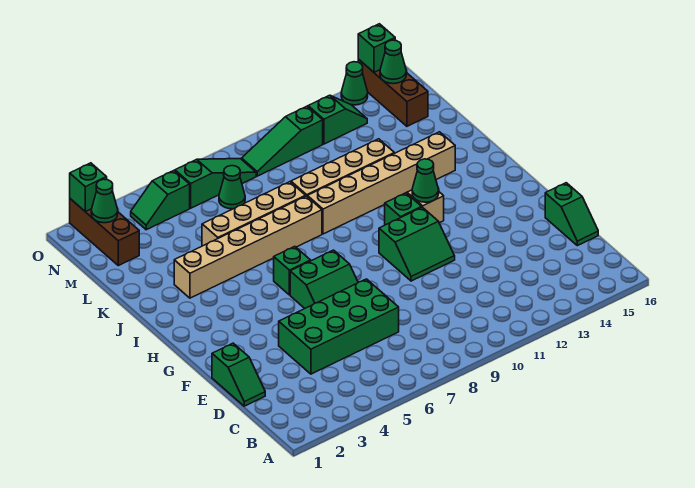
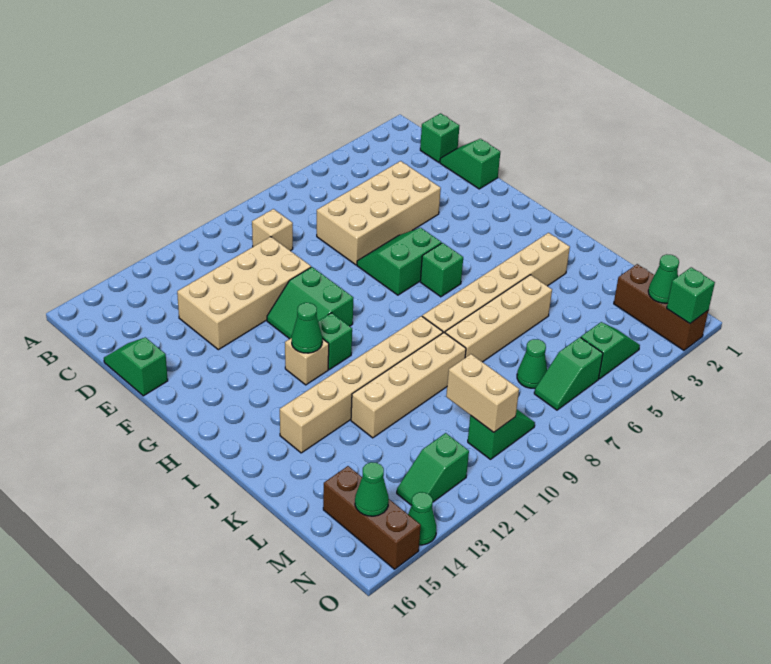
none -> tan 1x1 brick [252,209,293,251]
green 2x4 brick [279,279,399,374] -> tan 2x4 brick [317,161,441,265]
none -> tan 2x4 brick [177,237,311,350]
green 2x2 slope [379,207,455,281] -> green 2x2 slope turned to [267,267,353,339]
none -> tan 1x2 brick [446,354,519,432]
green 1x3 slope [175,159,256,208] -> green 1x2 slope [534,337,603,410]
green 1x3 slope [242,106,323,176] -> green 1x2 slope [468,410,535,459]
green 1x1 brick [358,24,395,72] -> green 1x1 brick moved to [420,113,459,162]

